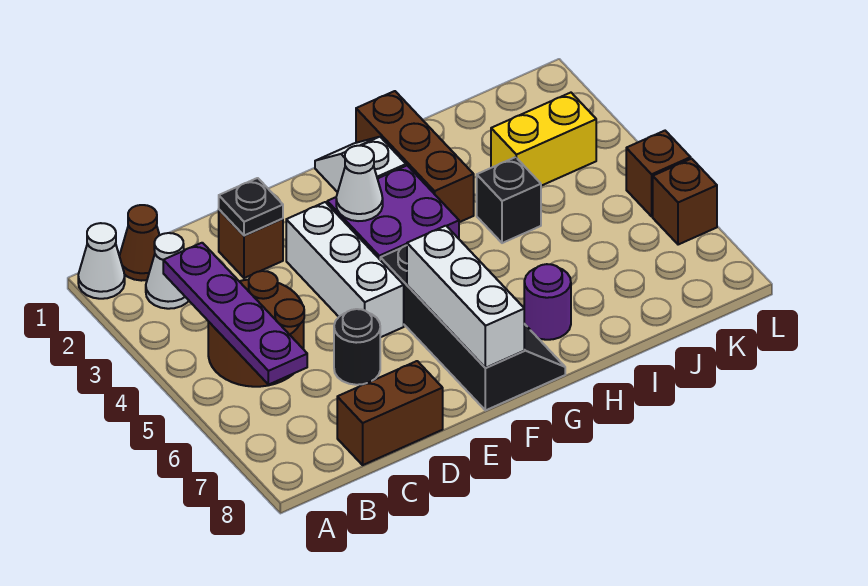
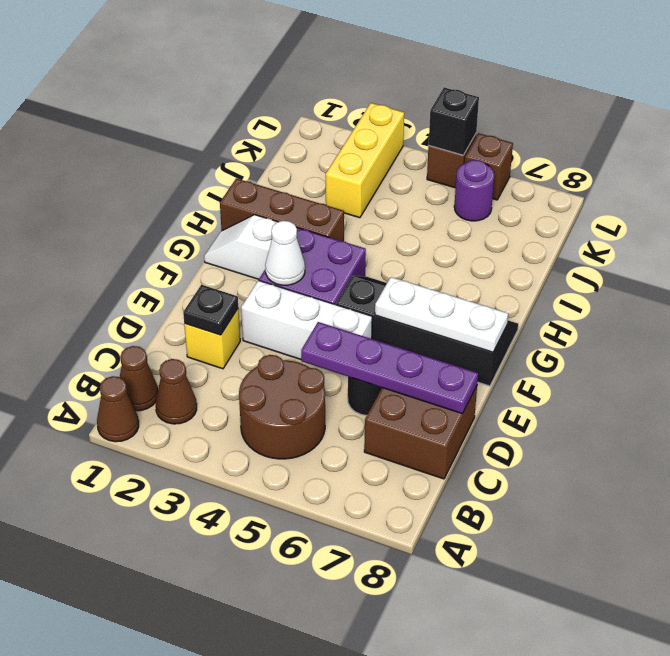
white 1x1 cone [78,223,125,299] -> brown 1x1 cone [97,376,139,442]
white 1x1 cone [146,233,189,309] -> brown 1x1 cone [156,359,197,424]
purple 1x4 plate [163,243,307,385] -> purple 1x4 plate moved to [301,322,478,414]
brown 1x2 brick [337,361,443,465] -> brown 2x2 brick [364,386,477,479]
brown 1x1 brick [219,210,283,278] -> yellow 1x1 brick [184,309,240,369]
white 1x3 brick [407,226,524,368] -> white 1x3 plate [375,277,508,352]
purple 1x1 round brick [524,264,571,340] -> purple 1x1 round brick moved to [454,160,494,221]
black 1x1 brick [477,157,541,243] -> black 1x1 brick moved to [429,87,479,155]
yellow 1x2 brick [491,93,596,186] -> yellow 1x3 brick [326,103,404,218]

